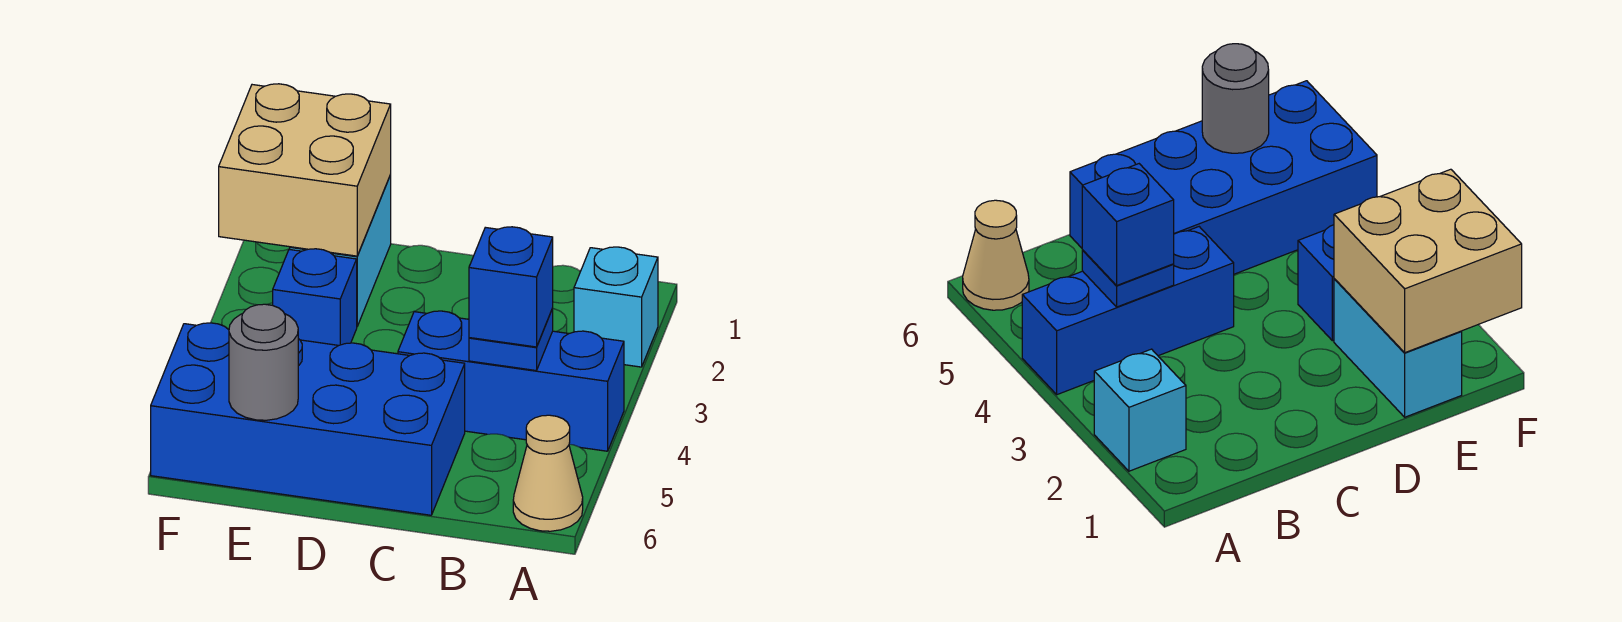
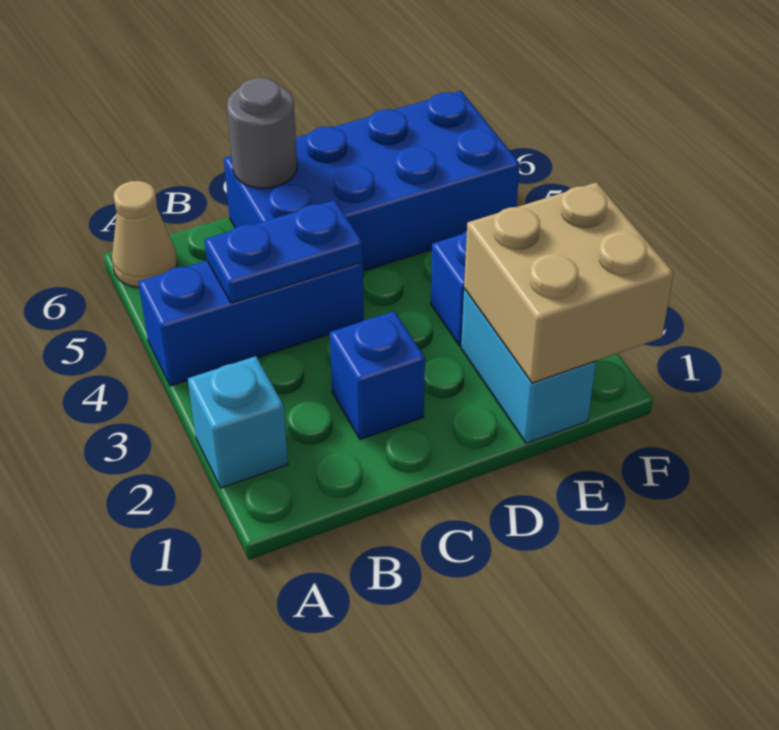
blue 1x1 plate [469,308,553,370] -> blue 1x2 plate [204,200,363,303]
blue 1x1 brick [469,227,553,347] -> blue 1x1 brick moved to [330,311,425,440]
grey 1x1 round brick [229,304,298,420] -> grey 1x1 round brick moved to [227,78,297,188]

